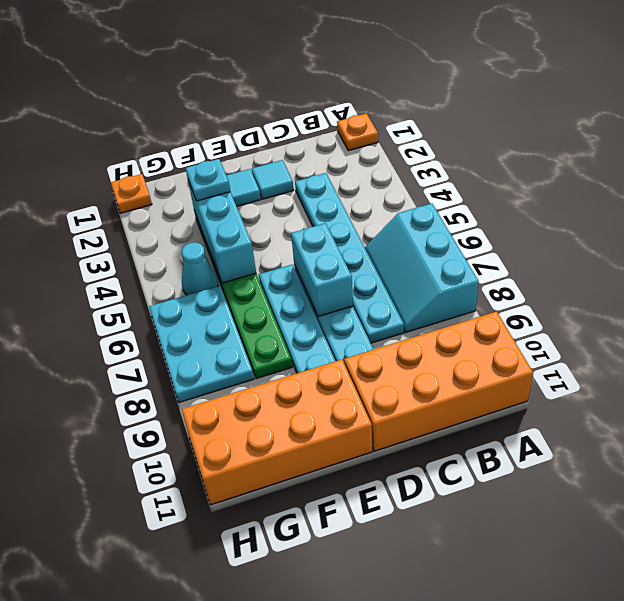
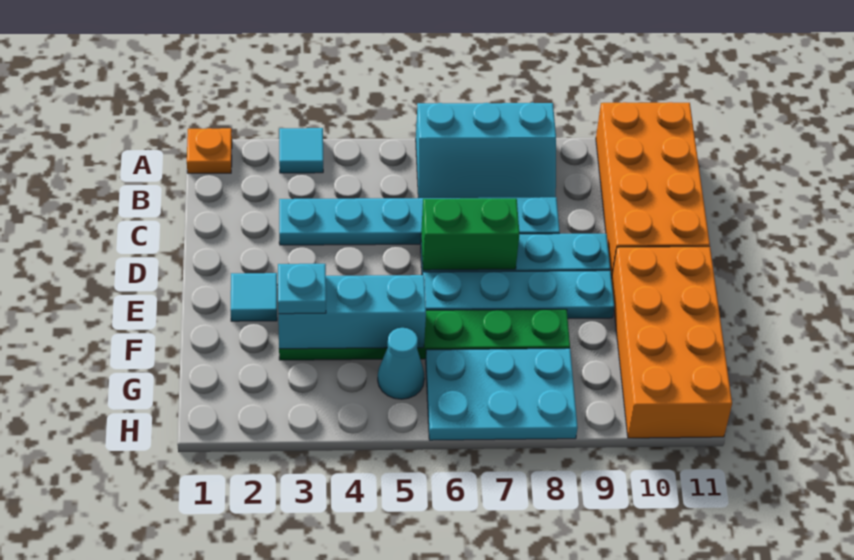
cyan 1x1 tile [252,160,294,199] -> cyan 1x1 tile moved to [279,128,323,173]
cyan 1x2 brick [291,223,353,317] -> green 1x2 brick [421,198,520,270]
orange 1x1 plate [111,174,152,213] -> none

